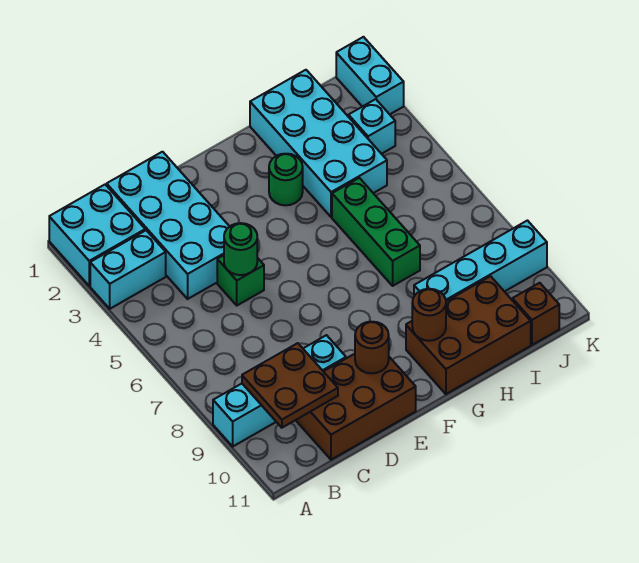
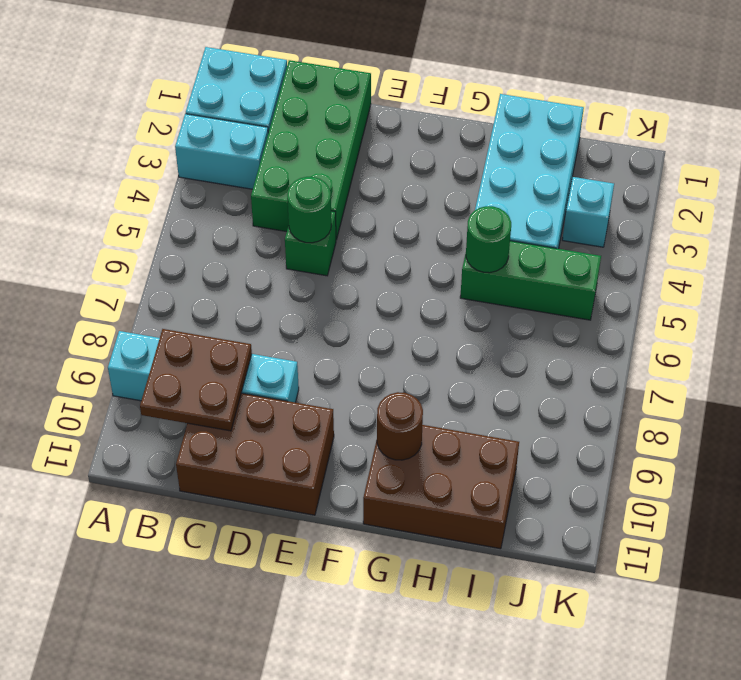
cyan 2x4 brick [107,152,230,299] -> green 2x4 brick [251,60,371,240]
brown 1x1 round brick [355,322,389,373] -> none
green 1x1 round brick [269,154,303,205] -> green 1x1 round brick moved to [466,206,511,273]
green 1x3 brick [332,178,420,286] -> green 1x3 brick turned to [460,241,601,320]
cyan 1x4 brick [414,221,547,301] -> none
brown 1x1 brick [512,283,559,345] -> none
cyan 1x2 brick [336,37,404,114] -> none

